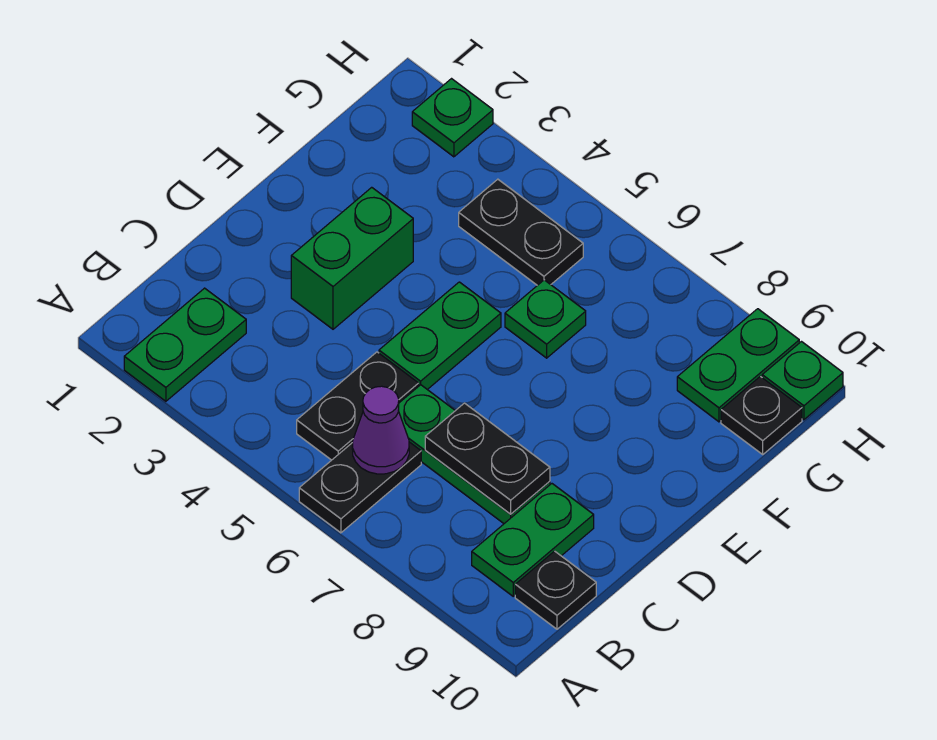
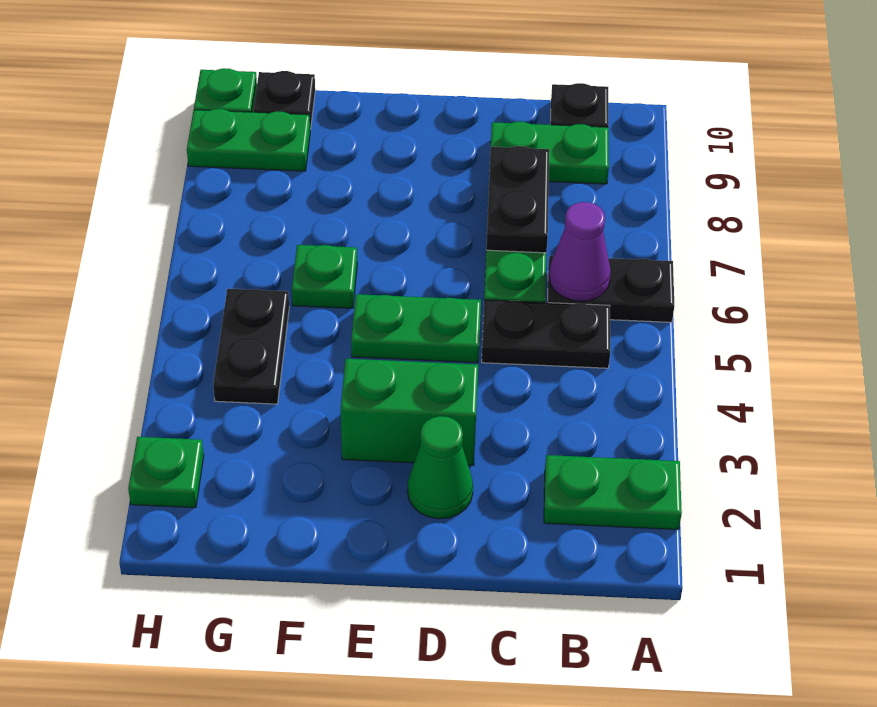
none -> green 1x1 cone [408,416,473,519]

